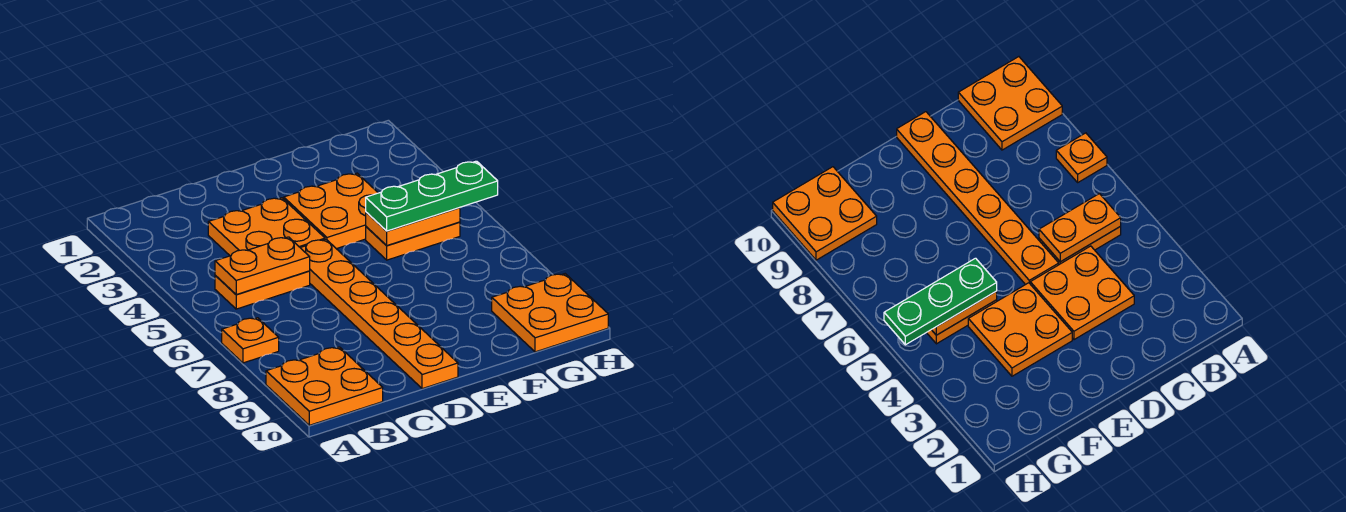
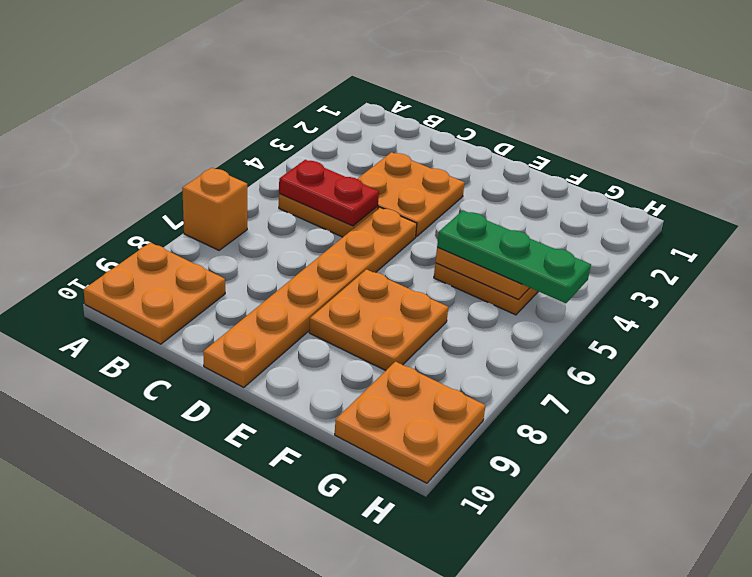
orange 1x1 plate [222,318,279,363] -> orange 1x1 brick [182,168,247,250]
orange 1x2 plate [215,237,310,294] -> red 1x2 plate [279,160,379,226]
orange 2x2 plate [284,173,378,249] -> orange 2x2 plate moved to [309,269,448,371]

